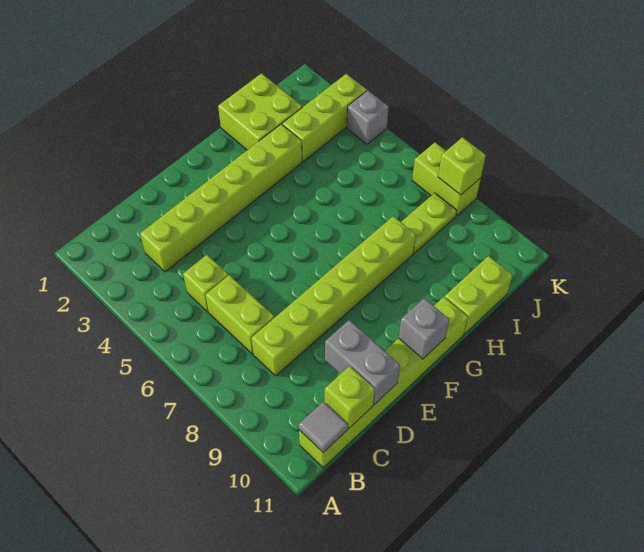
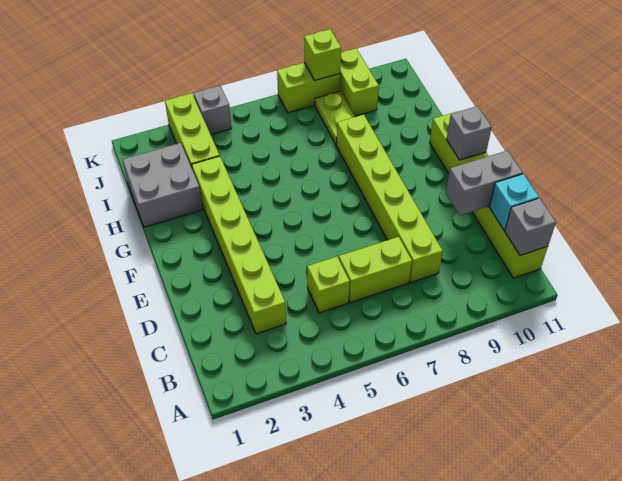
grey 1x1 tile [299,402,348,452] -> grey 1x1 brick [505,198,556,256]
lime 1x1 brick [325,366,375,428] -> cyan 1x1 brick [489,174,539,230]
lime 2x2 brick [218,73,302,150] -> grey 2x2 brick [122,143,202,227]
lime 1x2 brick [445,256,512,334] -> lime 1x2 brick moved to [340,49,379,116]

